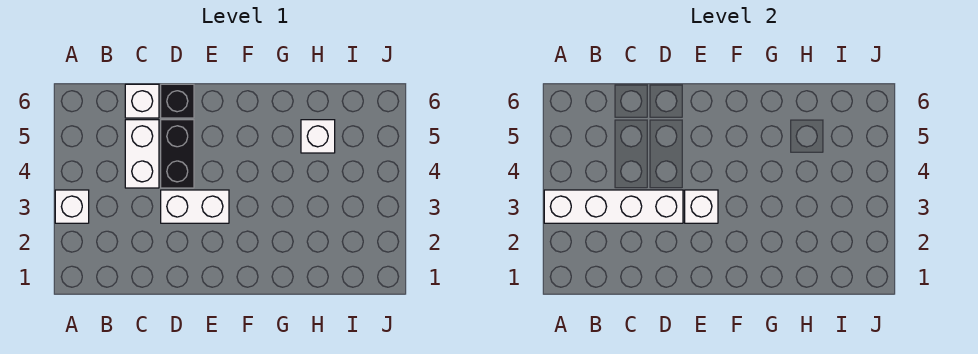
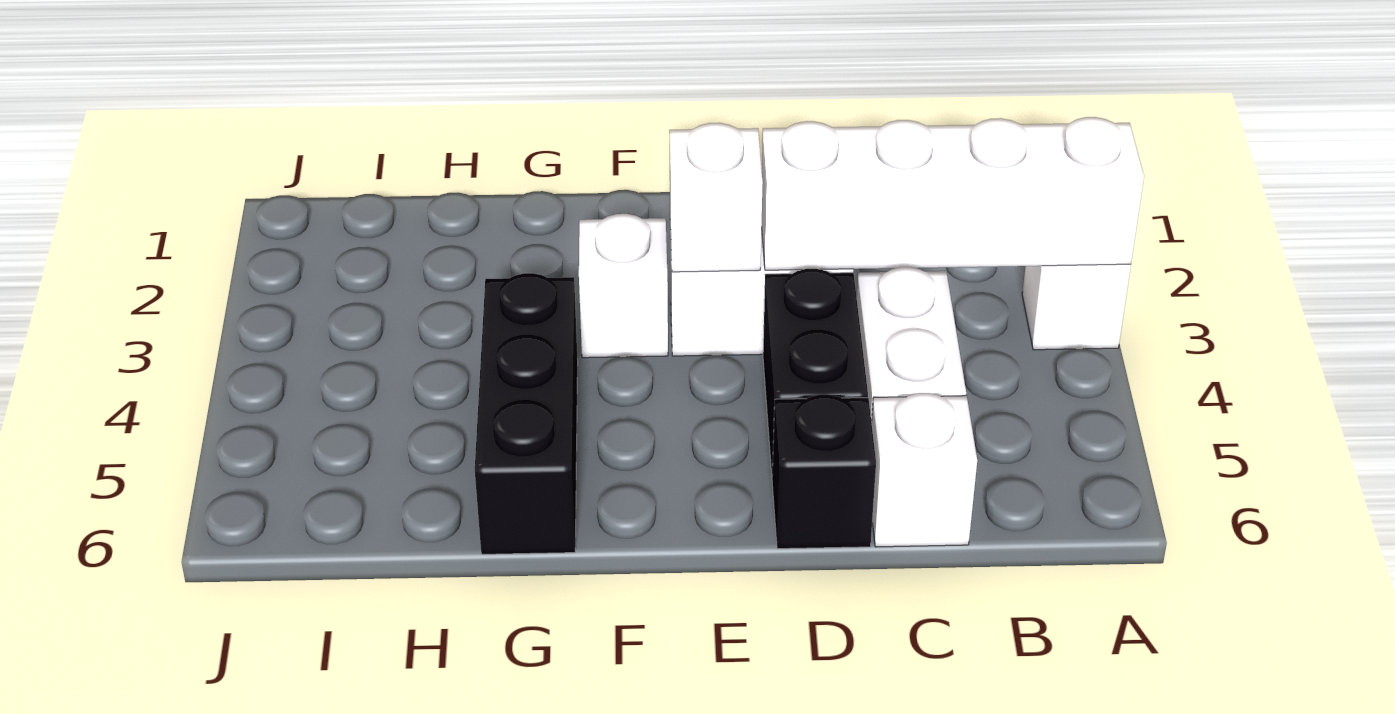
none -> black 1x3 brick [475,273,578,554]
white 1x1 brick [301,120,335,153] -> white 1x1 brick moved to [579,214,668,358]

